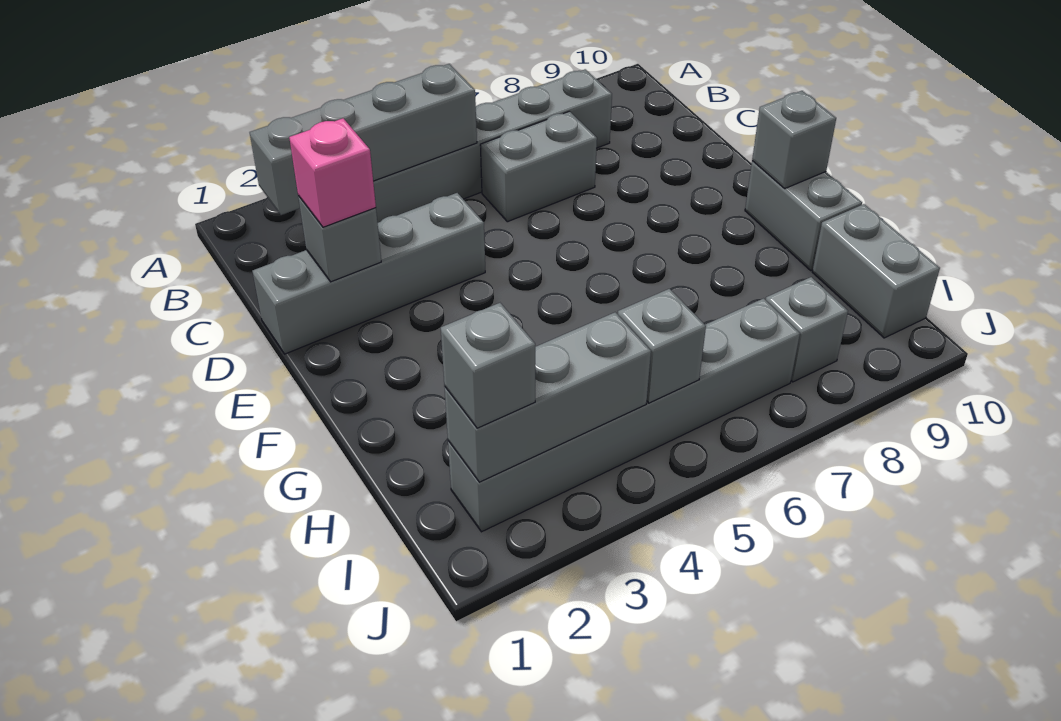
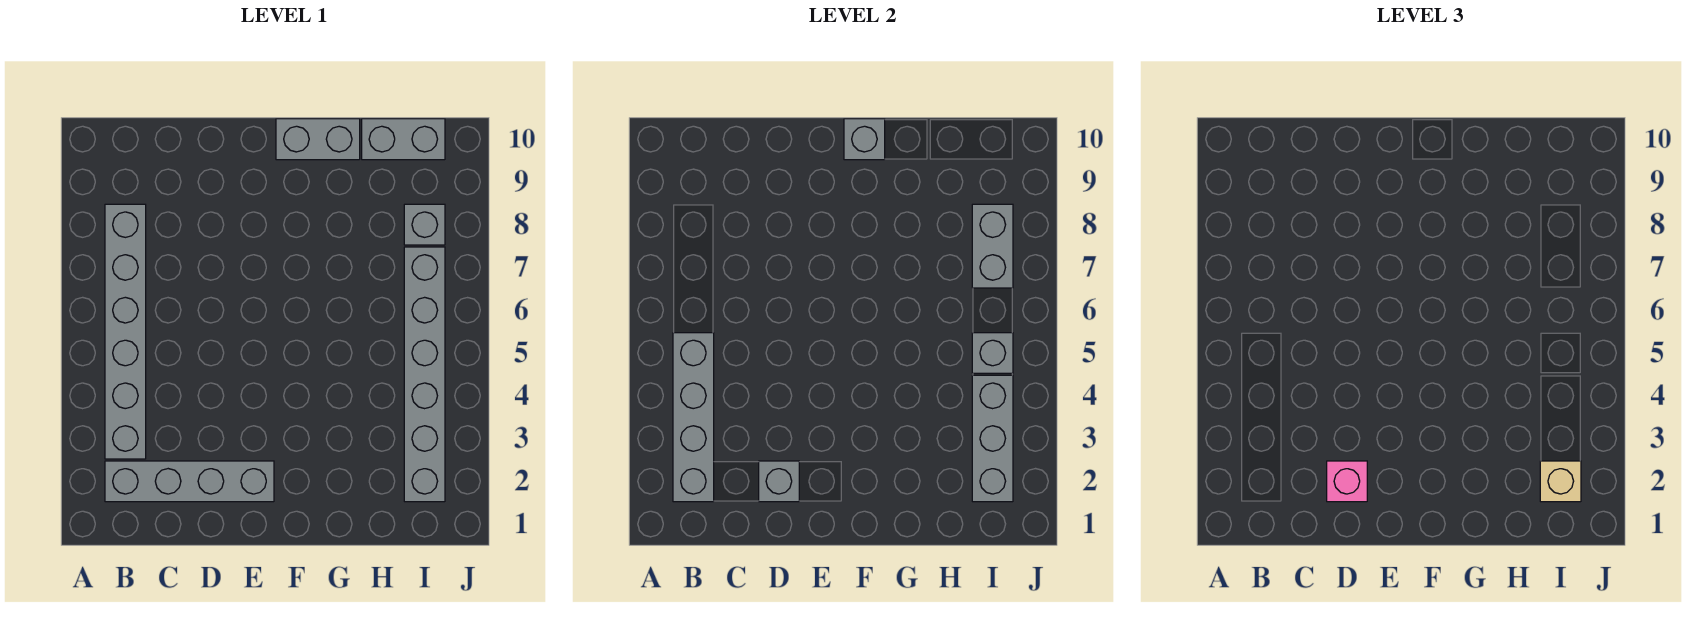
grey 1x2 brick [480,111,597,222] -> grey 1x2 brick moved to [972,204,1013,288]
grey 1x4 brick [252,193,485,354] -> grey 1x4 brick turned to [105,461,274,502]
grey 1x1 brick [441,303,535,428] -> tan 1x1 brick [1540,461,1581,502]

